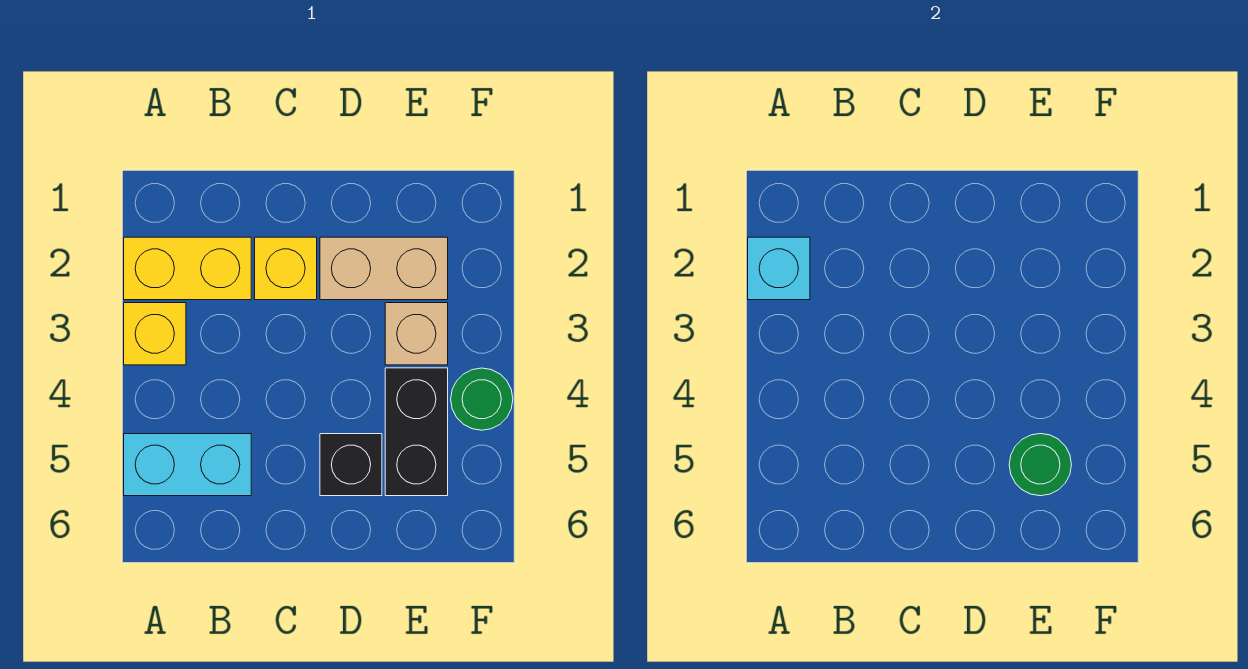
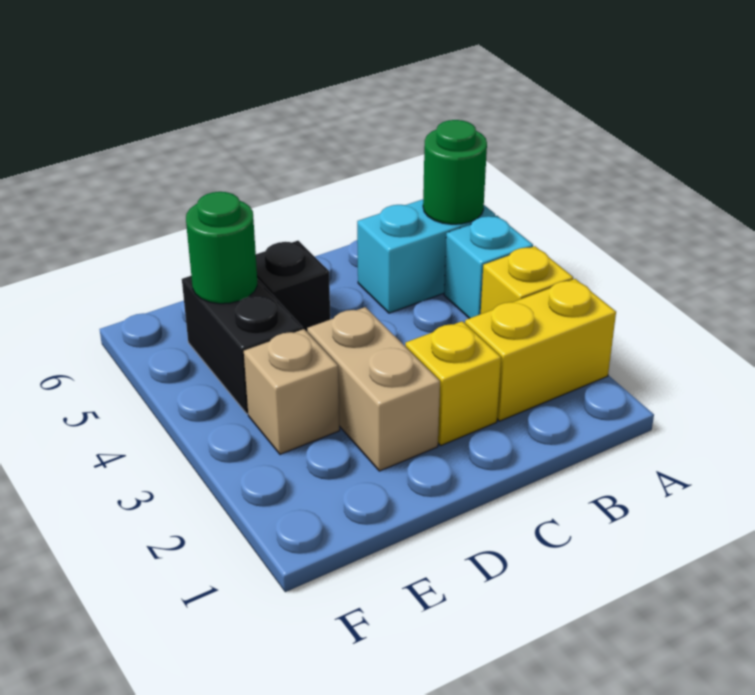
cyan 1x1 brick [748,237,810,300] -> cyan 1x1 brick moved to [444,216,533,318]
tan 1x2 brick [320,237,448,300] -> tan 1x2 brick turned to [307,307,440,471]
green 1x1 round brick [451,368,513,430] -> green 1x1 round brick moved to [423,120,487,224]

